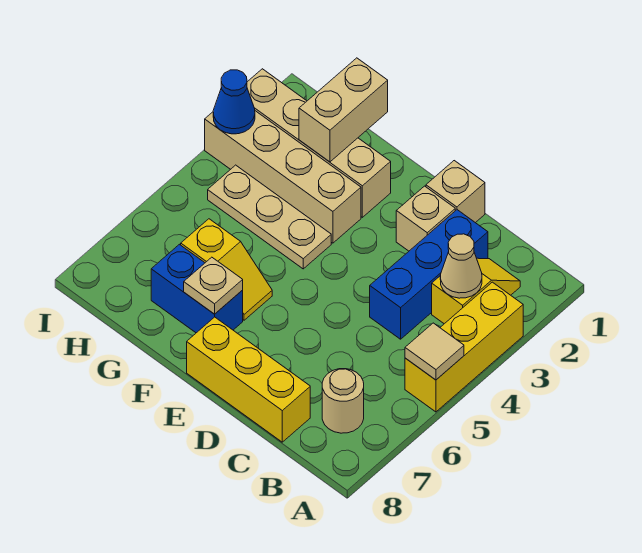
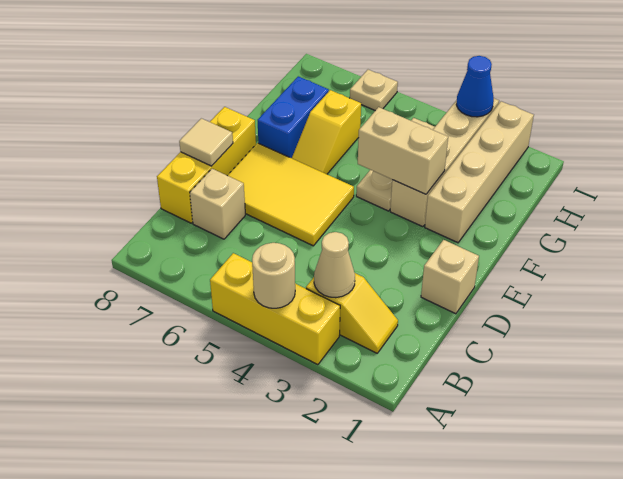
tan 1x1 tile [405,323,464,380] -> tan 1x1 tile moved to [179,118,233,166]
tan 1x1 round brick [322,369,364,433] -> tan 1x1 round brick moved to [252,243,295,308]
blue 1x3 brick [370,210,488,339] -> none
tan 1x1 brick [396,186,455,251] -> tan 1x1 brick moved to [190,169,245,239]
none -> yellow 2x3 tile [227,143,354,246]
tan 1x1 plate [184,257,243,314] -> tan 1x1 plate moved to [350,70,398,111]
tan 1x2 brick [299,58,388,162] -> tan 1x2 brick moved to [358,107,448,194]

